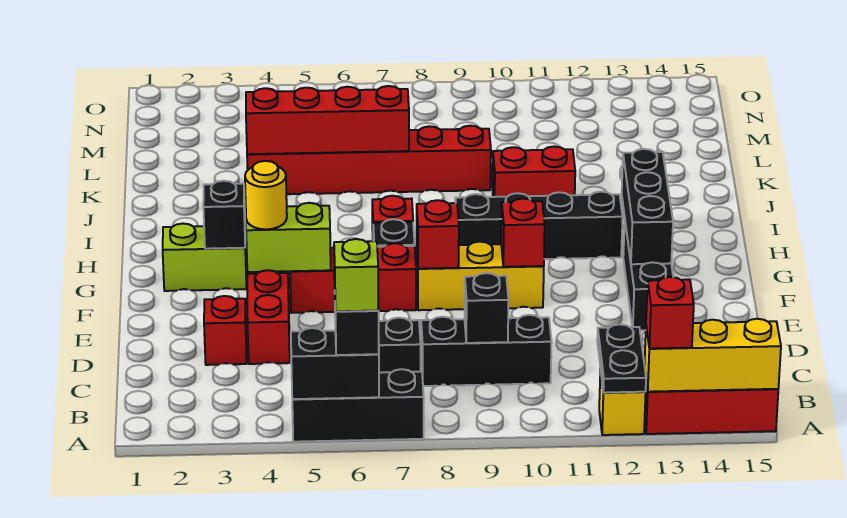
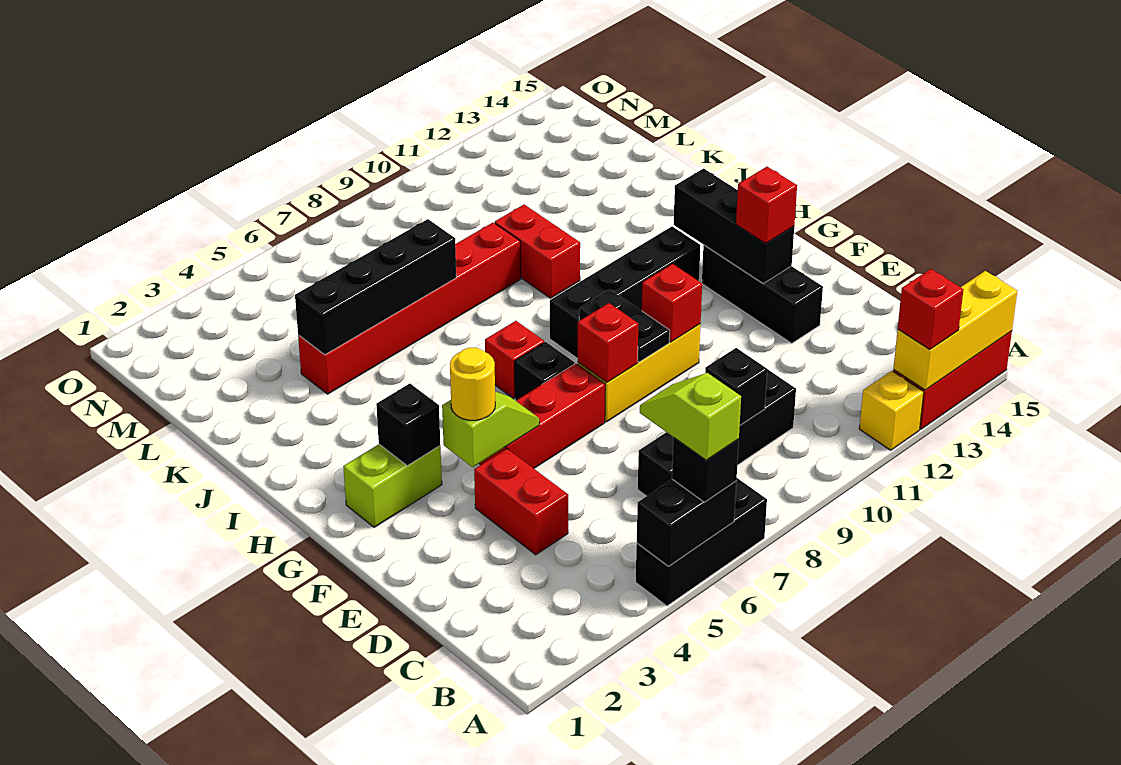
black 1x2 plate [597,324,646,393] -> black 1x2 plate moved to [579,289,670,362]
red 1x1 brick [204,296,247,365] -> red 1x1 brick moved to [736,167,797,244]
lime 1x2 brick [246,203,331,272] -> lime 1x2 slope [442,391,539,467]
red 1x2 brick [493,147,575,197] -> red 1x2 brick turned to [495,204,580,298]
red 1x4 brick [246,86,409,154] -> black 1x4 brick [295,219,456,355]

